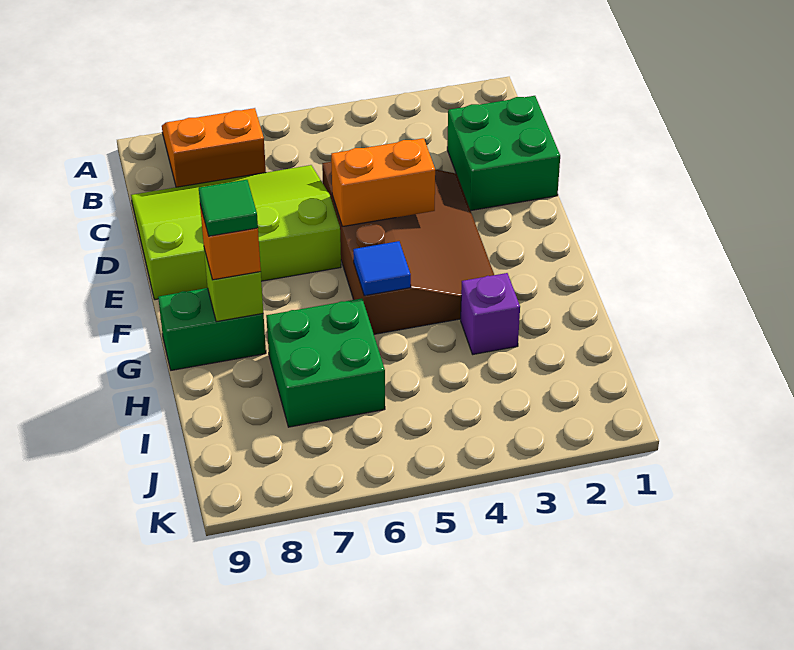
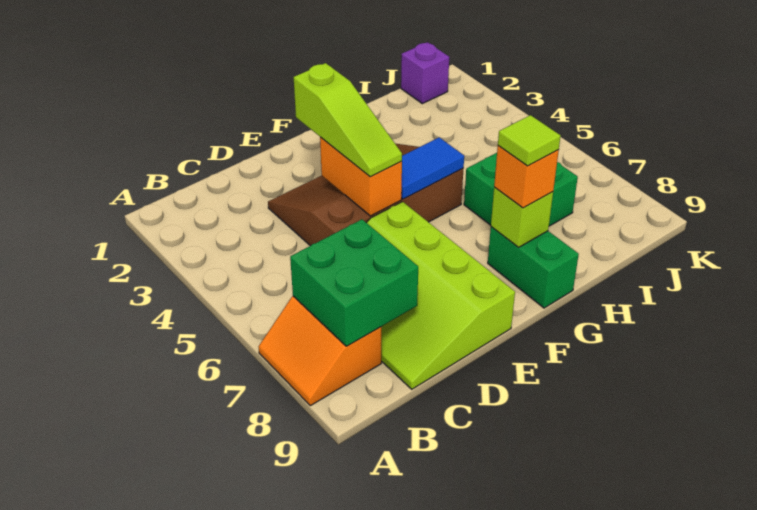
green 2x2 brick [447,96,560,211] -> green 2x2 brick moved to [290,219,418,346]
none -> lime 1x3 slope [294,63,402,177]
blue 1x1 tile [353,241,411,296] -> blue 1x2 tile [401,137,464,199]
green 1x1 tile [199,180,258,236] -> lime 1x1 tile [498,115,560,166]
purple 1x1 brick [461,273,520,354] -> purple 1x1 brick moved to [401,42,449,104]

